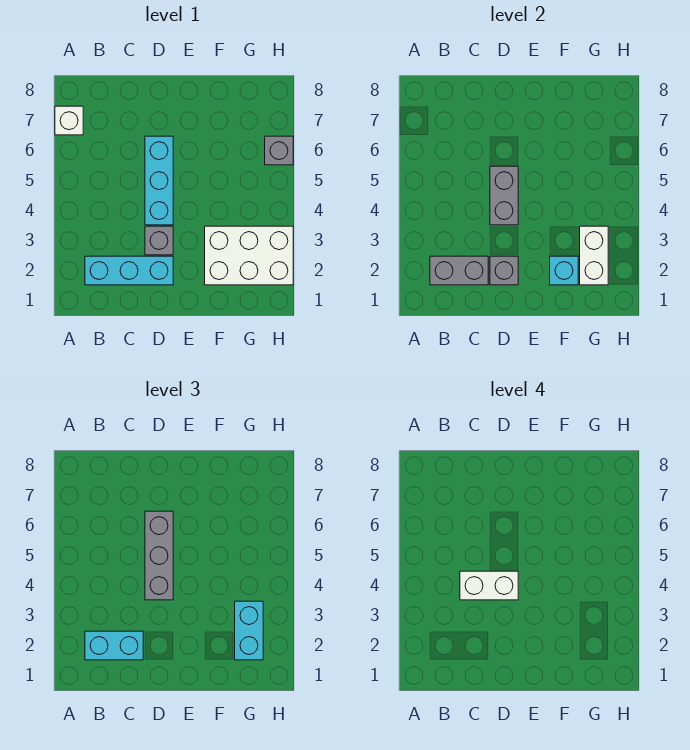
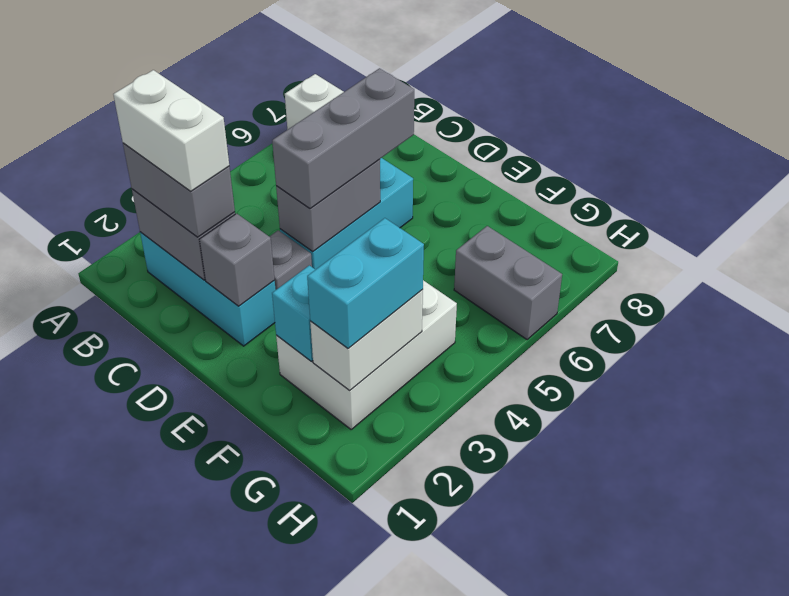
cyan 1x2 brick [85,631,143,660] -> grey 1x2 brick [123,143,235,237]
white 1x2 brick [460,571,518,600] -> white 1x2 brick moved to [113,70,229,191]
white 2x3 brick [205,226,293,285] -> white 2x3 brick turned to [276,280,457,429]
grey 1x1 brick [265,136,293,165] -> grey 1x2 brick [454,226,562,340]

